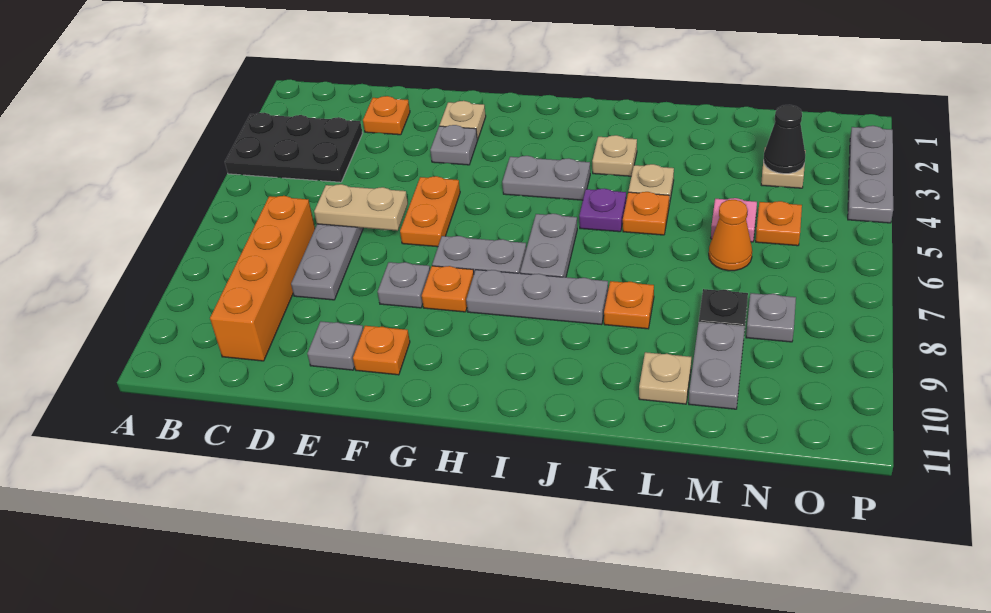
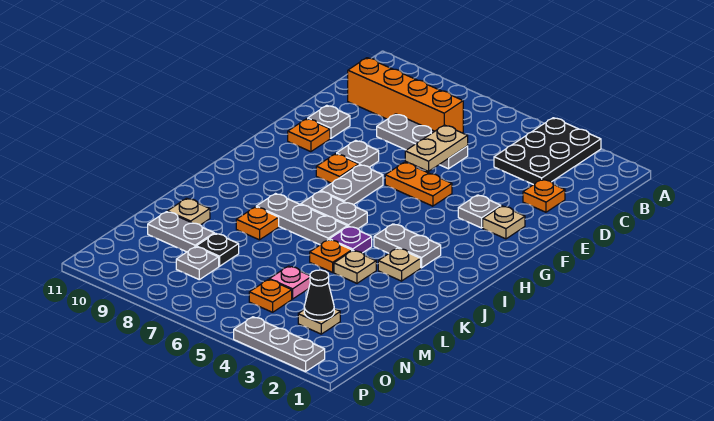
grey 1x2 plate [502,156,590,200] -> grey 1x2 plate turned to [374,224,441,268]
grey 1x3 plate [466,270,608,325] -> grey 1x3 plate turned to [256,194,347,245]
orange 1x1 cone [709,200,752,271] -> none

